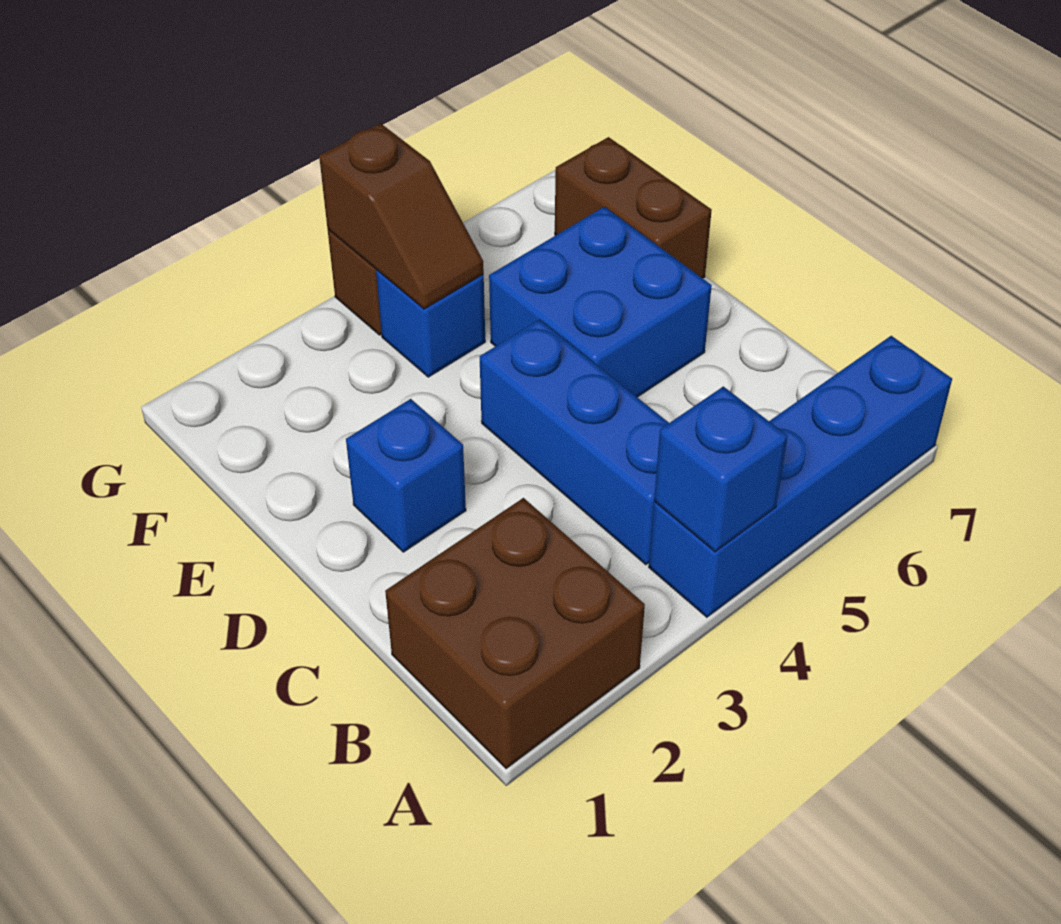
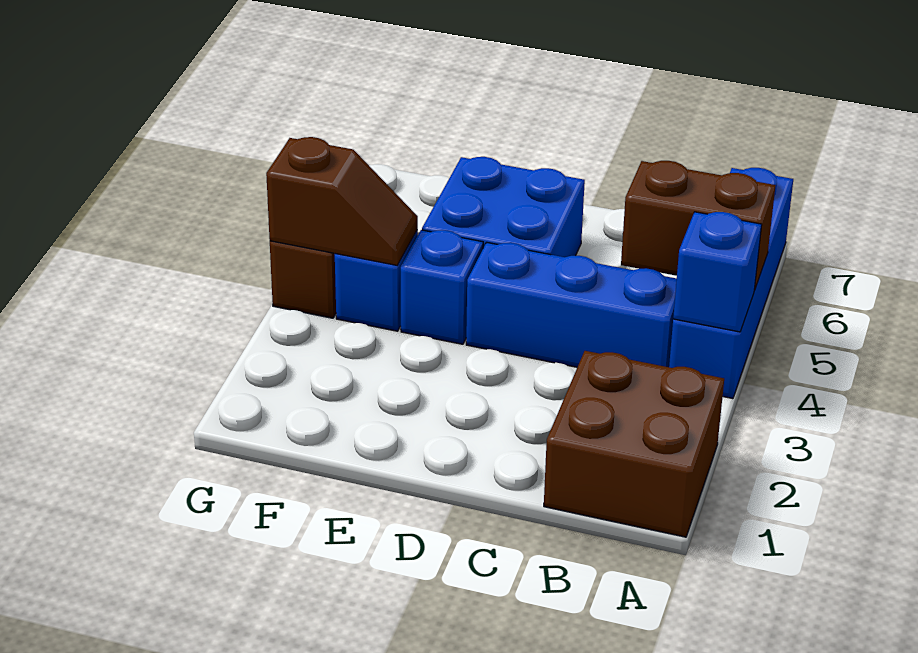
blue 1x1 brick [346,399,466,552] -> blue 1x1 brick moved to [401,230,483,344]
brown 1x2 brick [555,137,712,278] -> brown 1x2 brick moved to [621,161,775,290]

